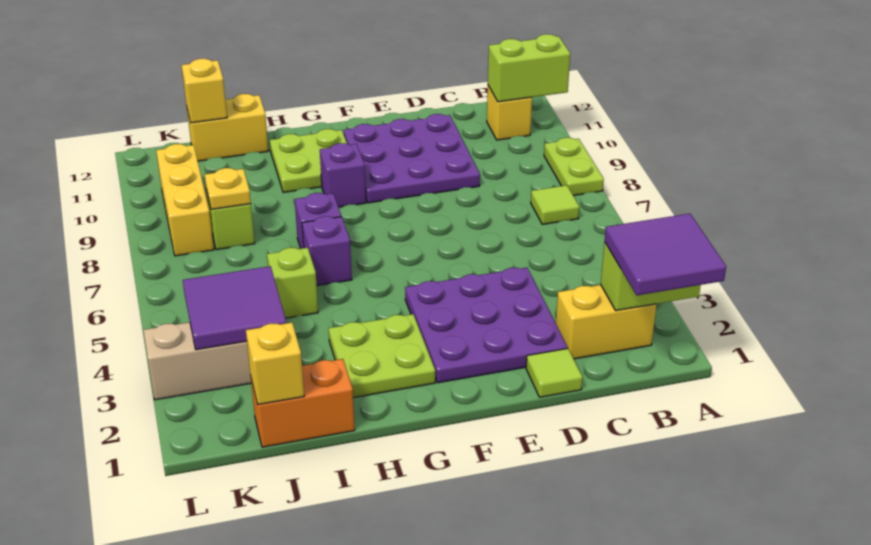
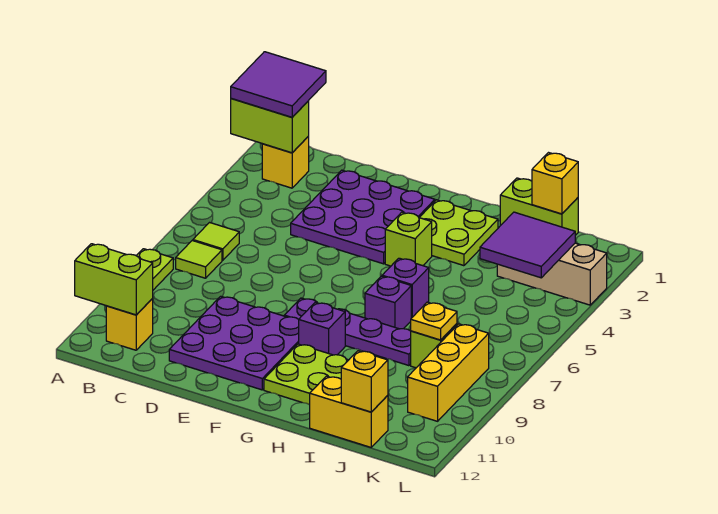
yellow 1x2 brick [556,285,656,359] -> yellow 1x1 brick [262,136,309,188]
lime 1x1 tile [526,348,582,397] -> lime 1x1 tile moved to [193,223,239,260]
none -> purple 1x4 plate [284,298,411,366]
orange 1x2 brick [251,359,355,447] -> lime 1x2 brick [500,178,578,235]
lime 1x1 brick [267,248,318,318] -> lime 1x1 brick moved to [385,212,432,266]

